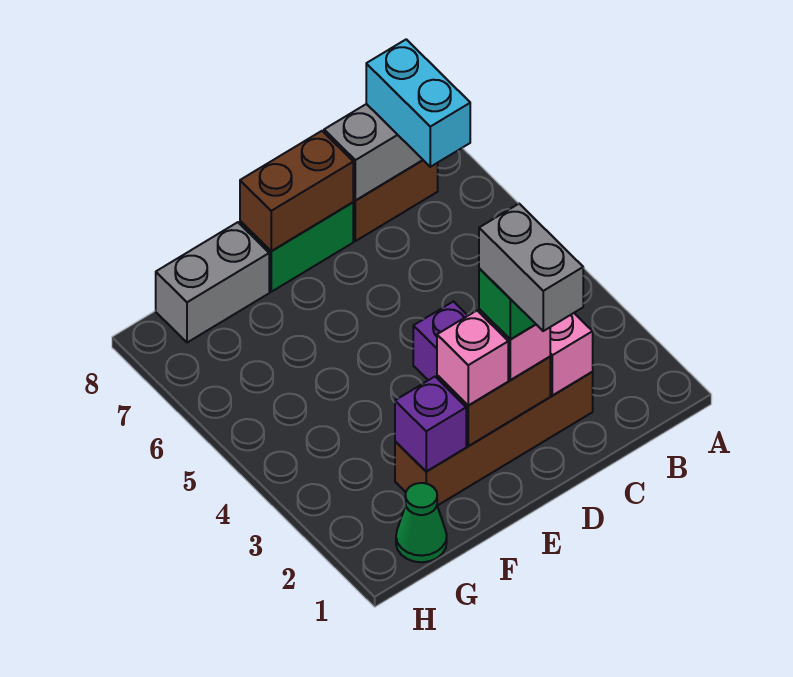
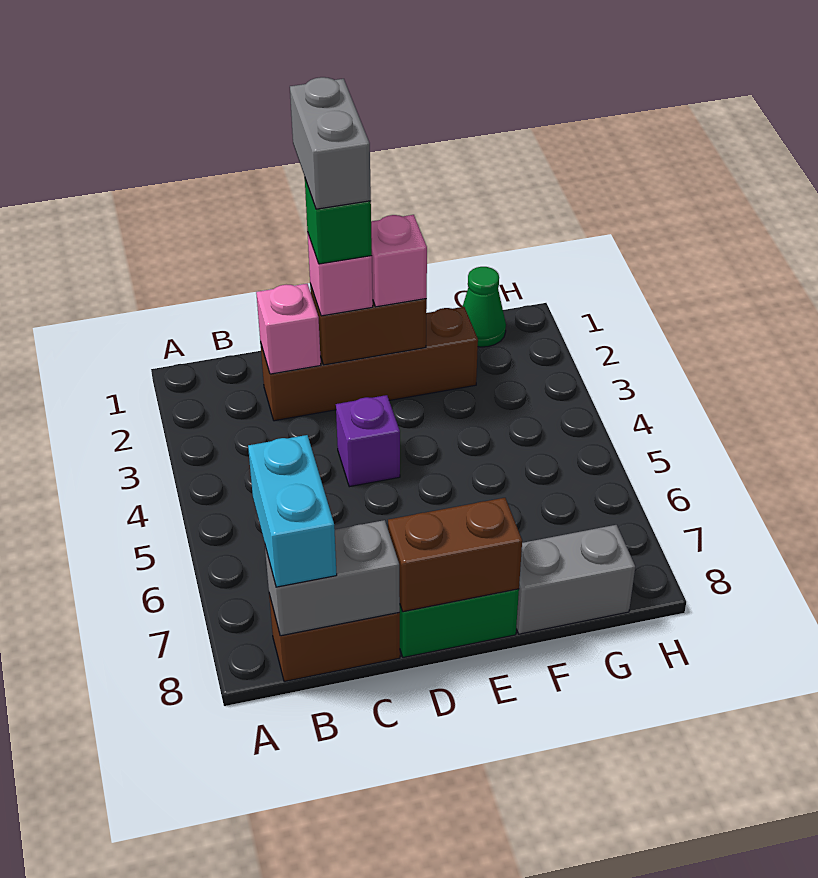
purple 1x1 brick [395,377,466,472] -> none

